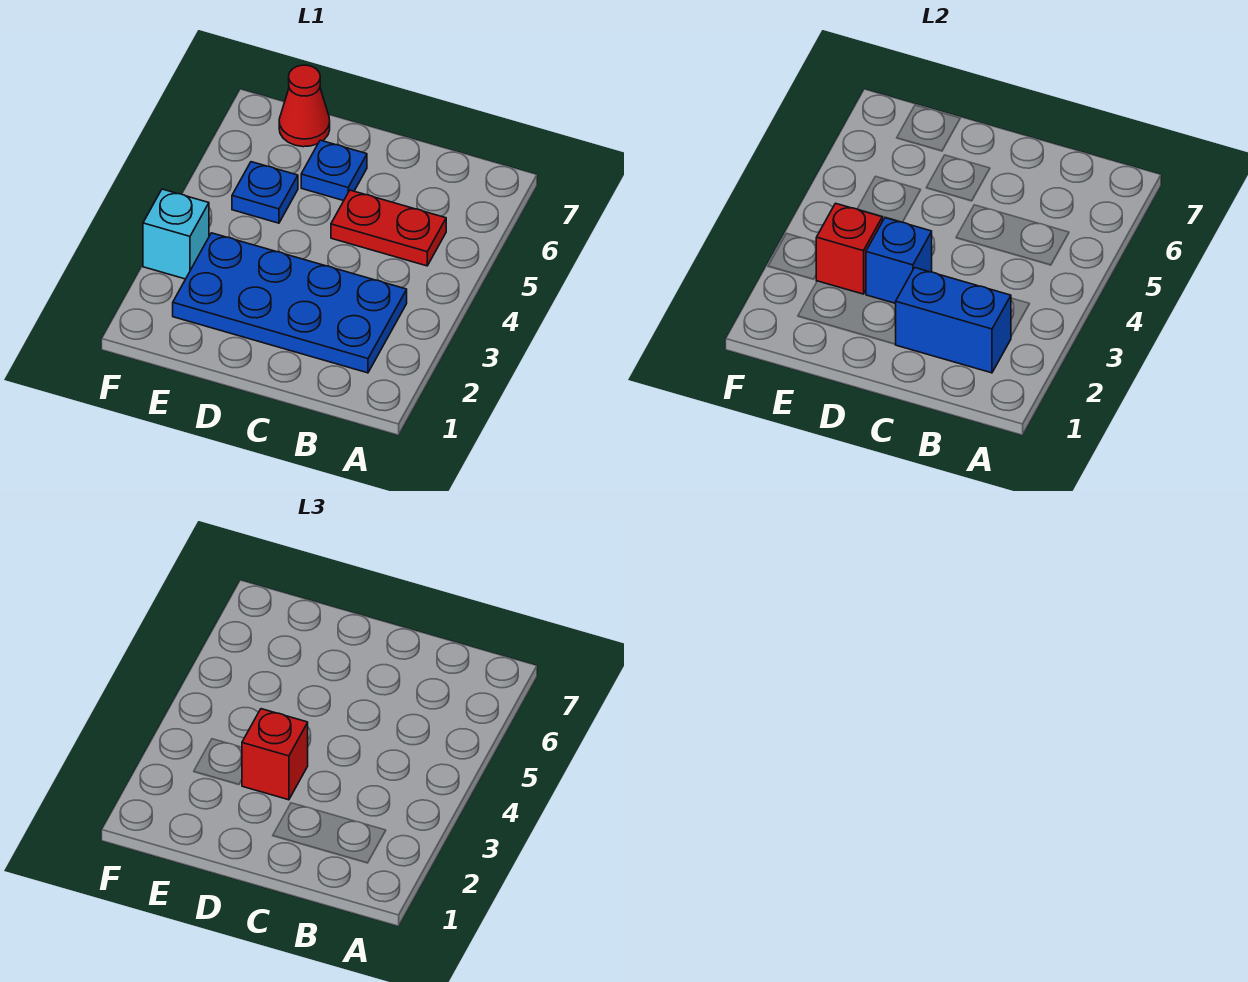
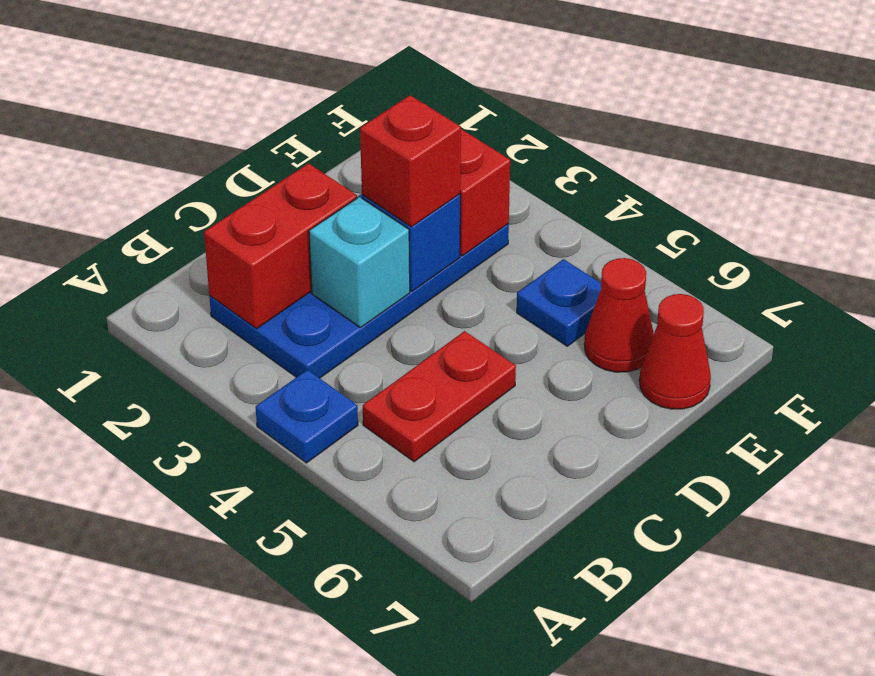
blue 1x2 brick [896,268,1011,373] -> red 1x2 brick [204,163,357,329]
blue 1x1 plate [301,140,367,201] -> blue 1x1 plate moved to [256,370,358,463]
none -> red 1x1 cone [584,258,654,372]
cyan 1x1 brick [143,189,209,279] -> cyan 1x1 brick moved to [309,197,410,328]

